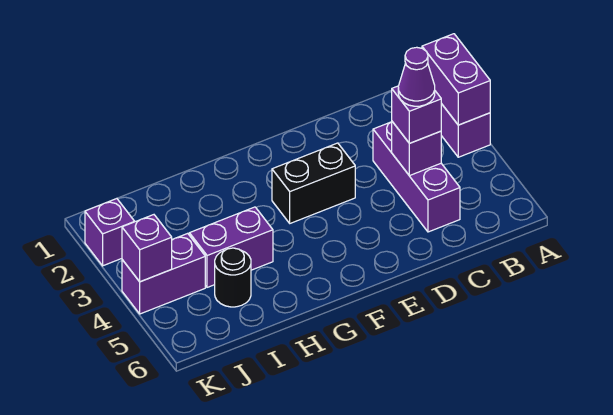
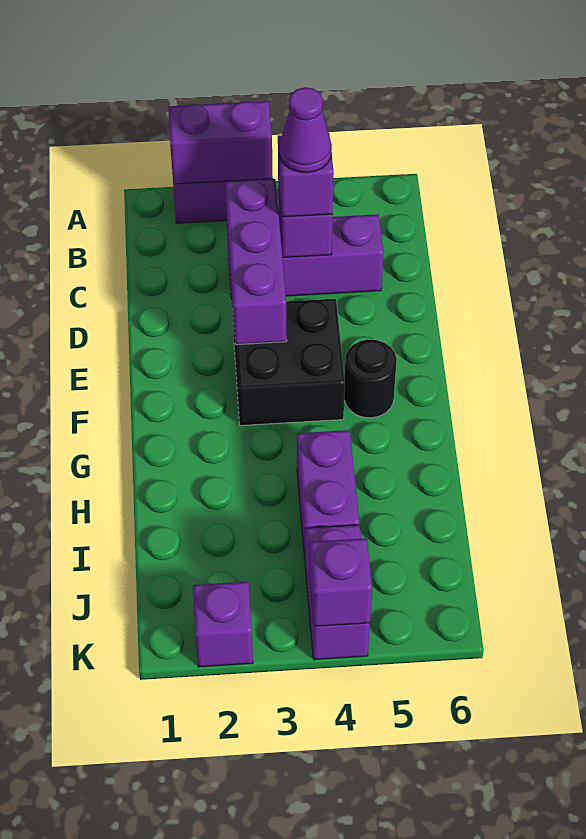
none -> purple 1x3 brick [225,179,287,345]
black 1x2 brick [272,143,355,223] -> black 2x2 brick [233,299,345,426]
black 1x1 round brick [215,248,251,307] -> black 1x1 round brick moved to [344,340,397,418]

